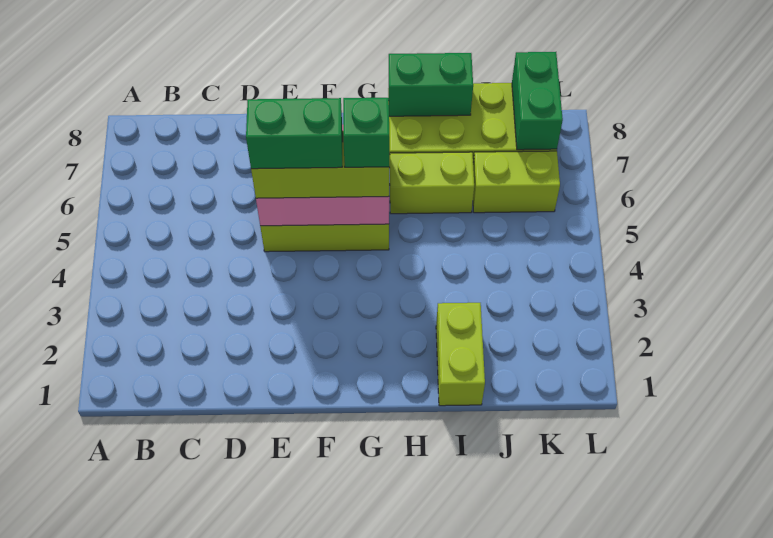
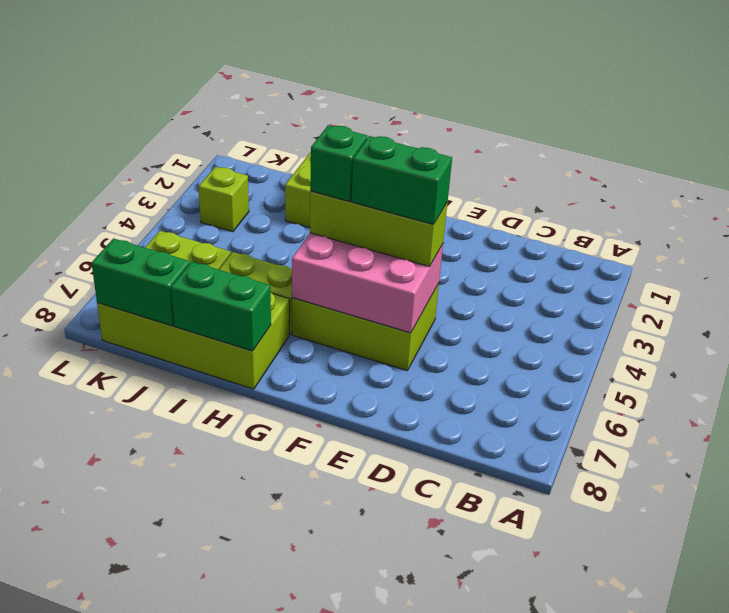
none -> lime 1x1 brick [199,167,249,232]
green 1x2 brick [512,52,563,150] -> green 1x2 brick turned to [92,238,190,326]

